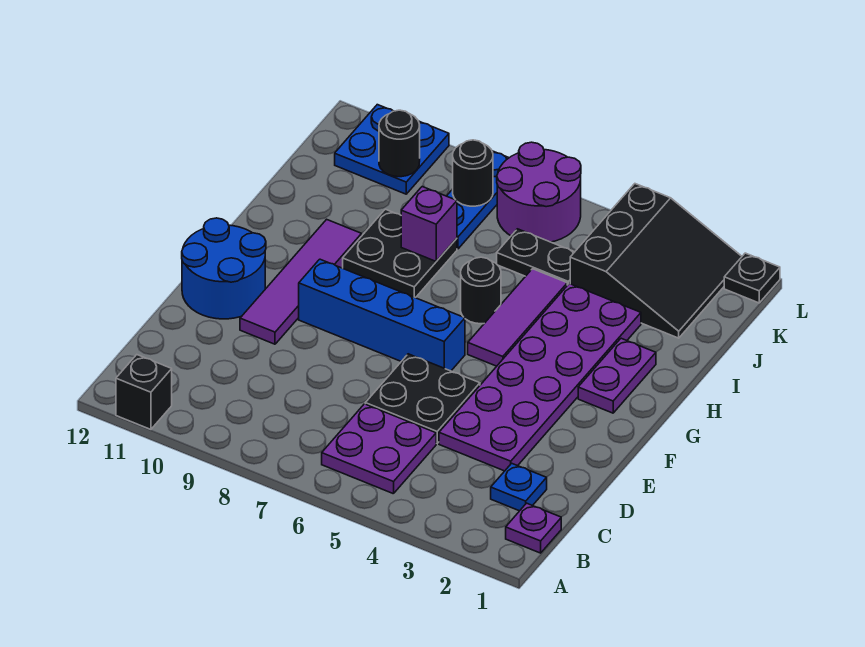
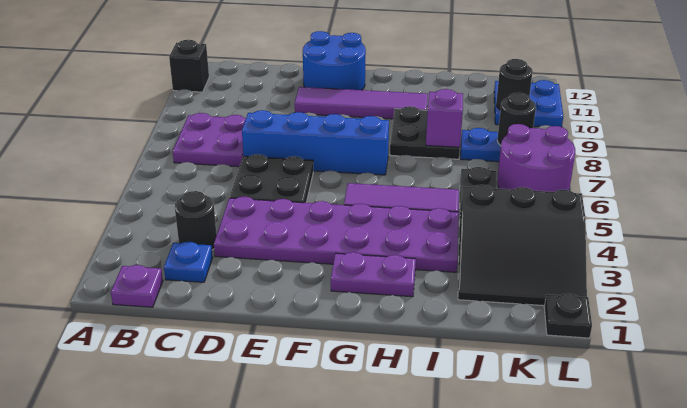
purple 2x2 plate [322,404,436,494] -> purple 2x2 plate moved to [173,113,246,167]
blue 1x4 brick [299,259,465,371] -> blue 1x4 brick turned to [242,110,389,175]
black 1x1 round brick [461,257,501,324] -> black 1x1 round brick moved to [175,191,217,250]

